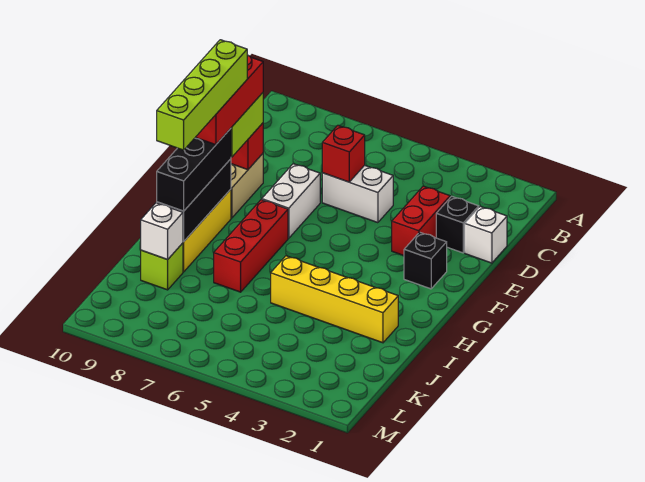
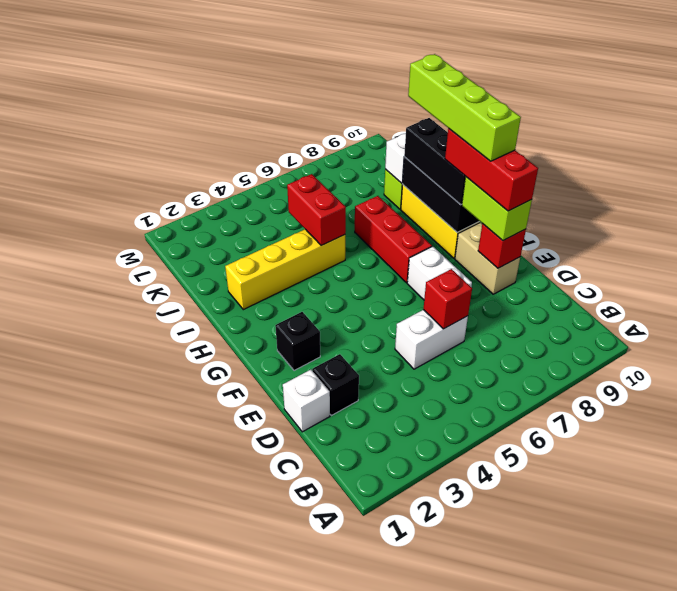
red 1x2 brick [392,186,450,255] -> red 1x2 brick moved to [287,174,346,246]

